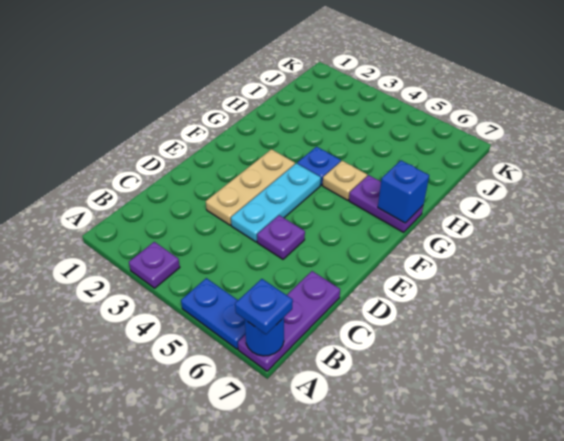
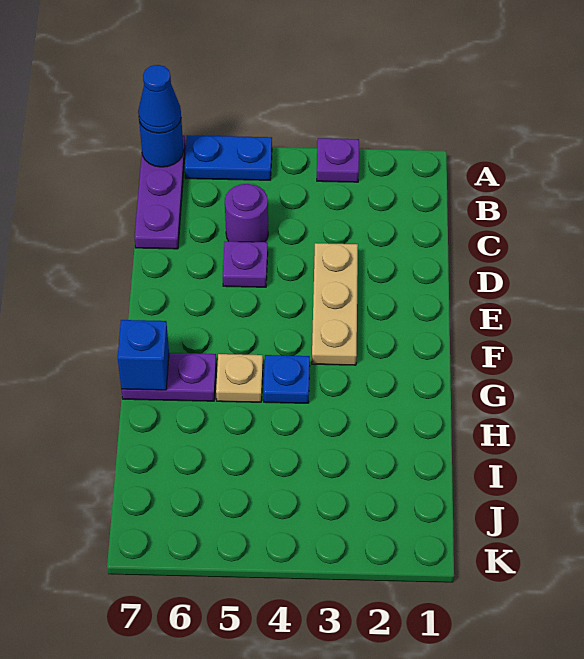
blue 1x1 plate [235,279,293,334] -> blue 1x1 cone [138,65,181,133]
none -> purple 1x1 round brick [225,184,268,242]
cyan 1x3 plate [231,163,321,242] -> none

